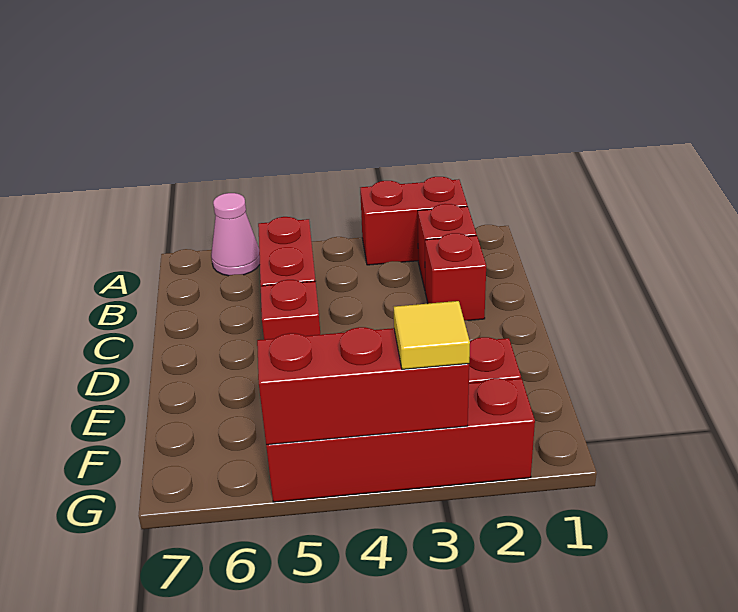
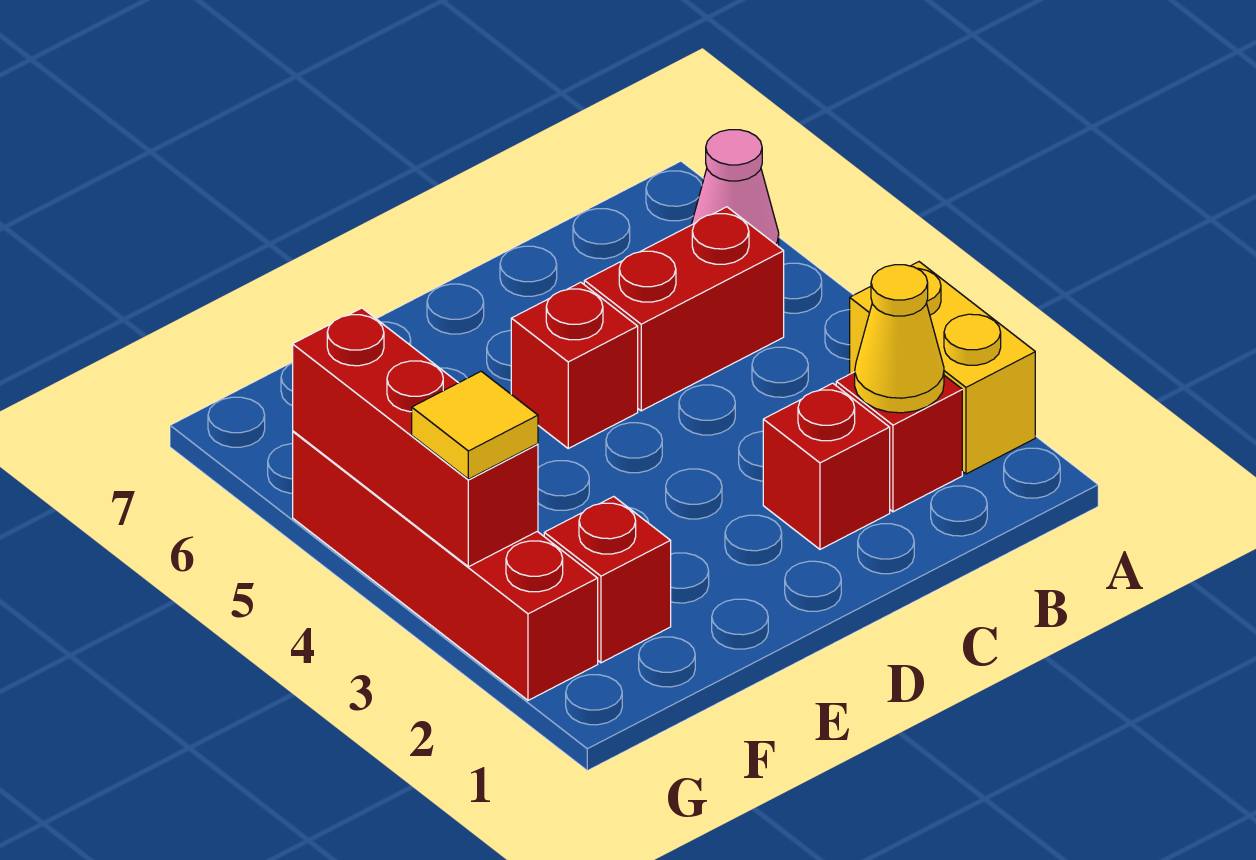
red 1x2 brick [360,177,467,265] -> yellow 1x2 brick [850,262,1035,474]
none -> yellow 1x1 cone [855,265,944,413]

